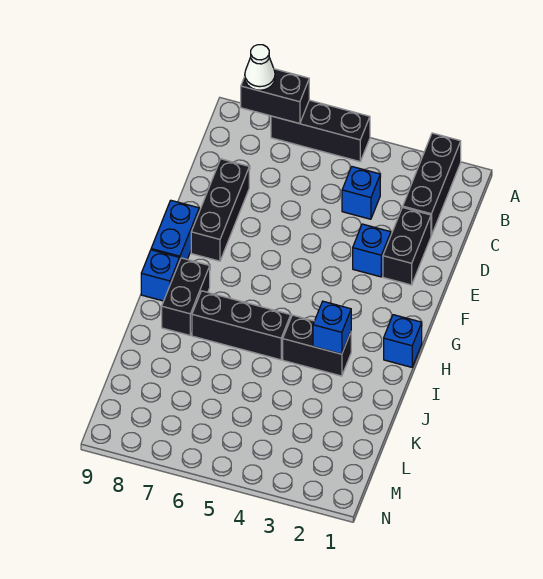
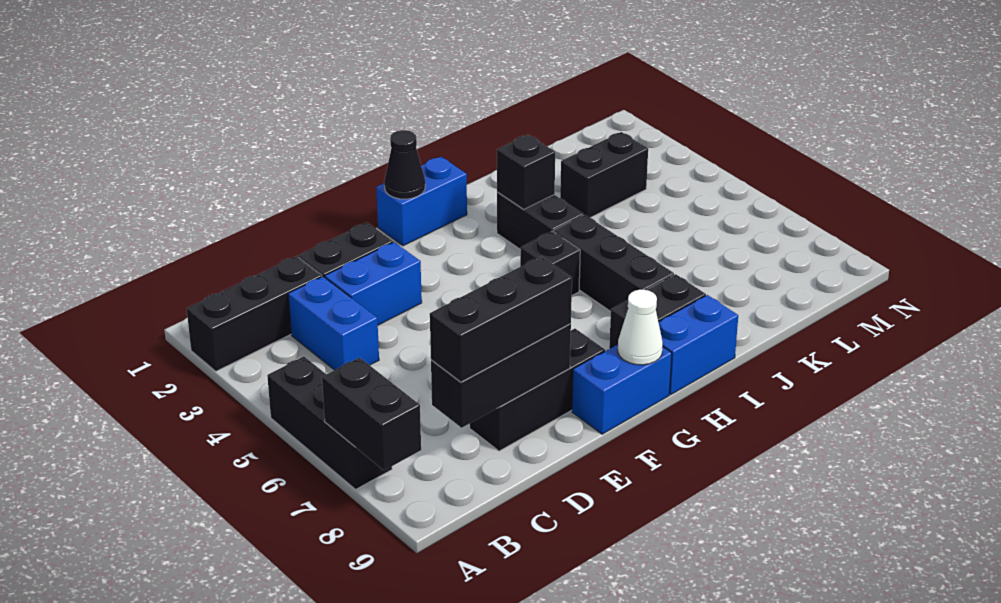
white 1x1 cone [245,45,275,90] -> white 1x1 cone moved to [618,290,663,365]
blue 1x1 brick [342,167,380,219] -> blue 1x2 brick [288,277,379,370]
none -> black 1x3 brick [431,324,571,428]
none -> black 1x3 brick [430,256,572,382]
blue 1x1 brick [353,224,391,277] -> blue 1x2 brick [325,242,422,325]
none -> black 1x1 cone [384,130,425,199]
blue 1x1 brick [384,315,422,367] -> blue 1x2 brick [376,157,467,246]
none -> black 1x1 brick [520,231,580,295]
blue 1x1 brick [141,250,180,301] -> blue 1x2 brick [659,295,738,395]
blue 1x1 brick [313,301,351,354] -> black 1x1 brick [497,135,555,210]
none -> black 1x2 brick [560,132,648,218]

